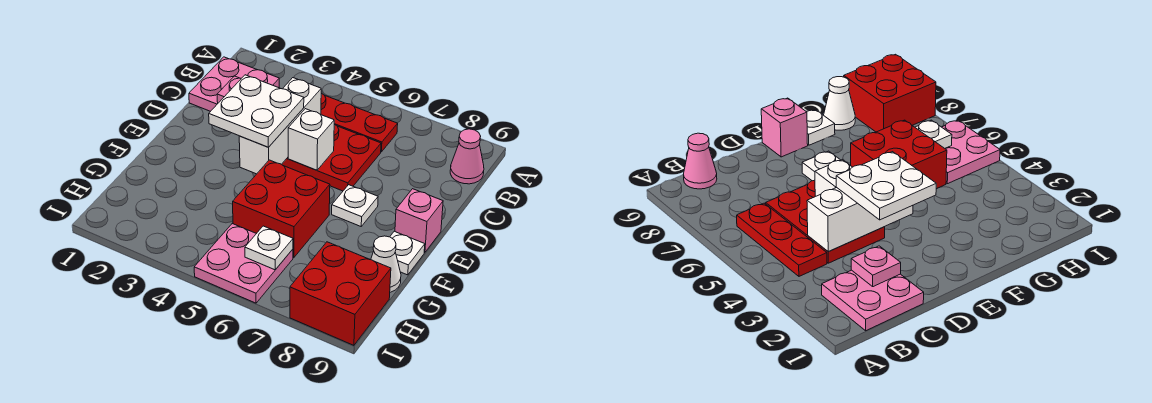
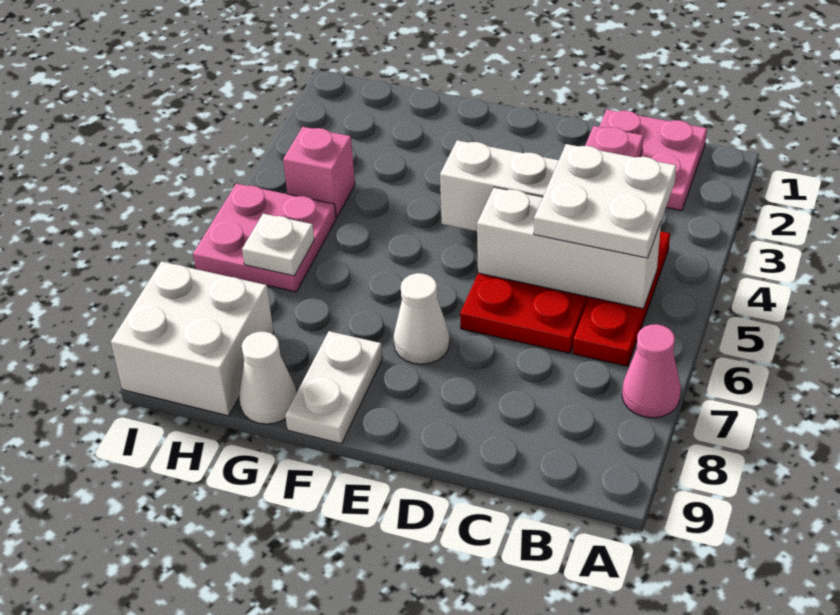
pink 1x1 cone [450,129,484,184] -> pink 1x1 cone moved to [622,324,681,418]
white 2x2 plate [209,75,304,147] -> white 2x2 plate moved to [534,144,676,258]
white 1x1 brick [288,109,334,170] -> white 1x3 brick [477,187,661,309]
white 1x1 plate [332,185,378,226] -> white 1x1 cone [394,273,450,364]
pink 1x1 brick [395,189,443,252] -> pink 1x1 brick moved to [283,127,355,218]
red 2x2 brick [233,160,330,258] -> none
white 1x1 plate [390,231,425,275] -> white 1x2 plate [285,331,383,444]
red 2x2 brick [290,242,391,345] -> white 2x2 brick [111,261,274,416]

